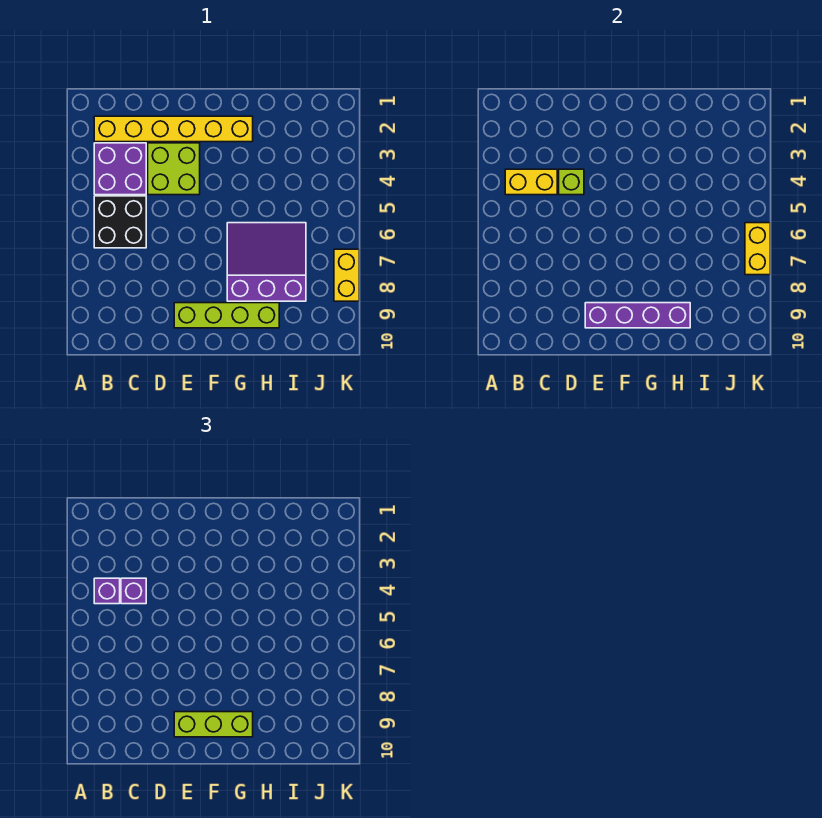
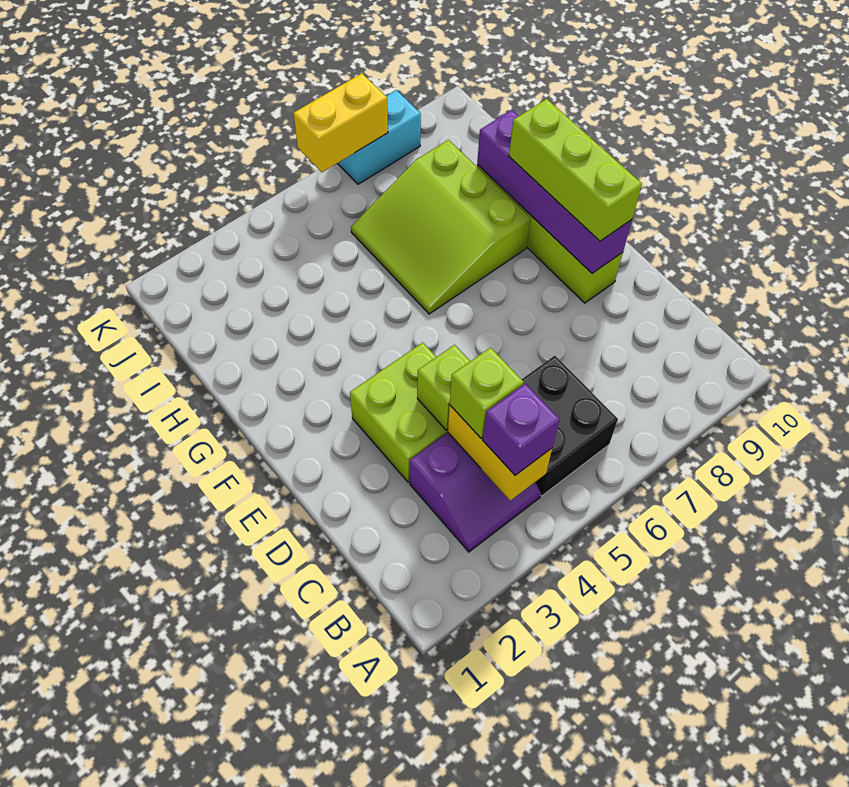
yellow 1x6 brick [94,116,253,142] -> none
purple 2x2 brick [94,143,146,195] -> purple 2x2 slope [410,433,541,552]
purple 1x1 brick [121,578,146,604] -> lime 1x1 brick [450,348,524,438]
purple 3x3 slope [227,223,306,301] -> lime 3x3 slope [351,140,531,314]
yellow 1x2 brick [334,249,359,301] -> cyan 1x2 brick [337,90,421,184]

